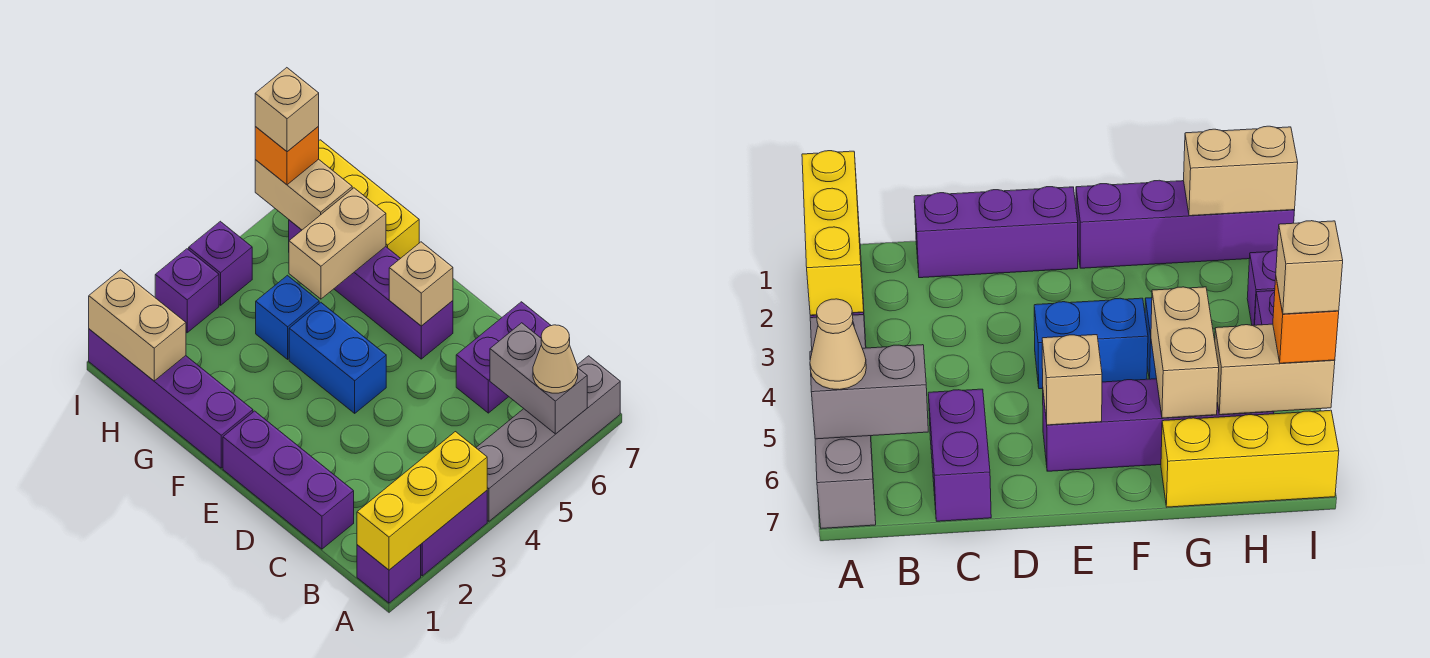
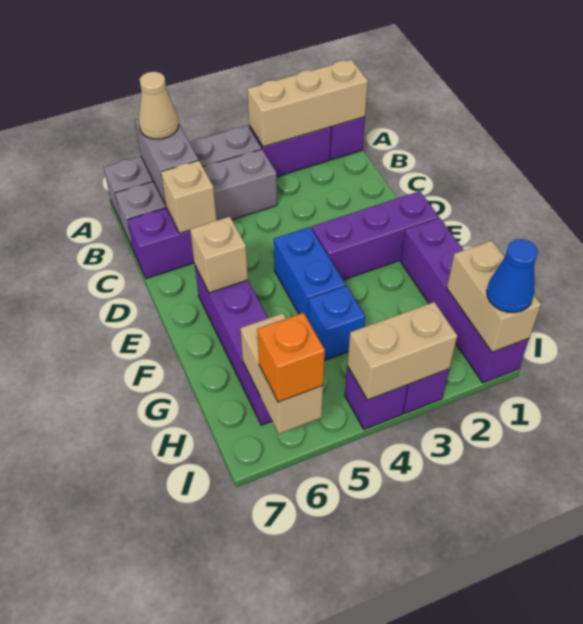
yellow 1x3 brick [357,432,487,570] -> tan 1x3 brick [247,60,368,147]
none -> grey 1x4 brick [115,149,277,249]
purple 1x3 brick [223,411,354,549] -> purple 1x3 brick turned to [312,191,439,280]
tan 1x2 brick [289,188,386,299] -> tan 1x2 brick moved to [347,302,457,400]
yellow 1x3 brick [319,140,419,258] -> none
none -> blue 1x1 cone [487,239,538,313]
tan 1x1 brick [255,68,319,152] -> tan 1x1 brick moved to [161,160,217,233]

